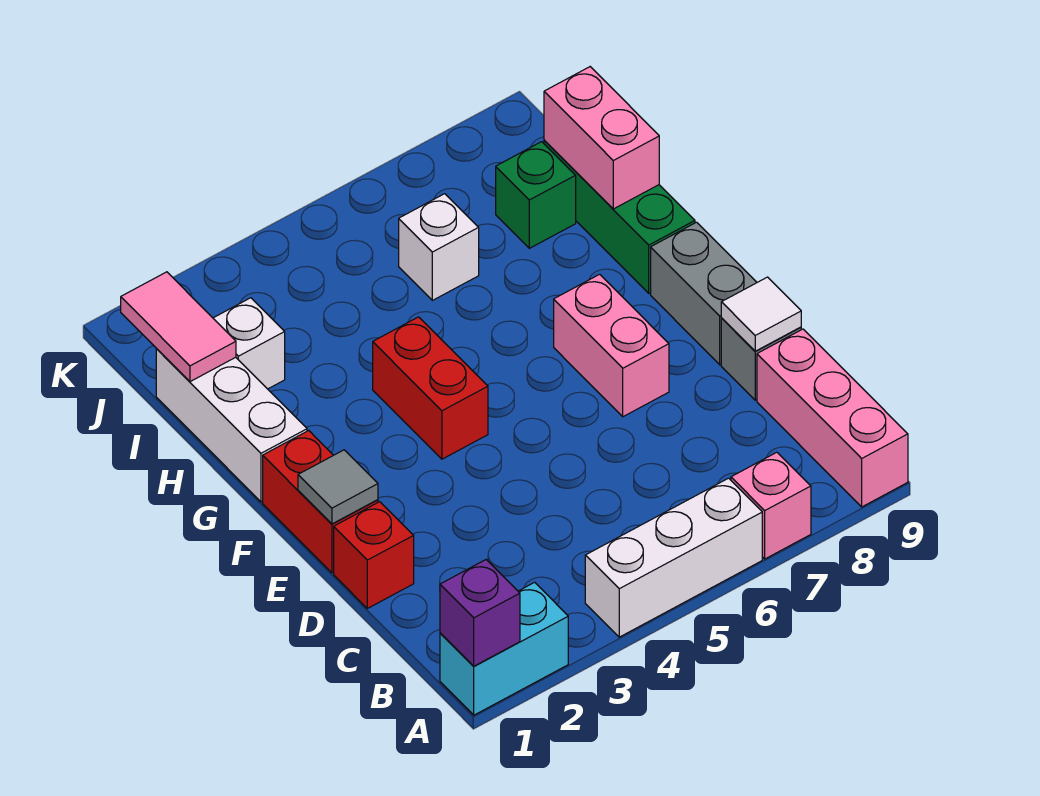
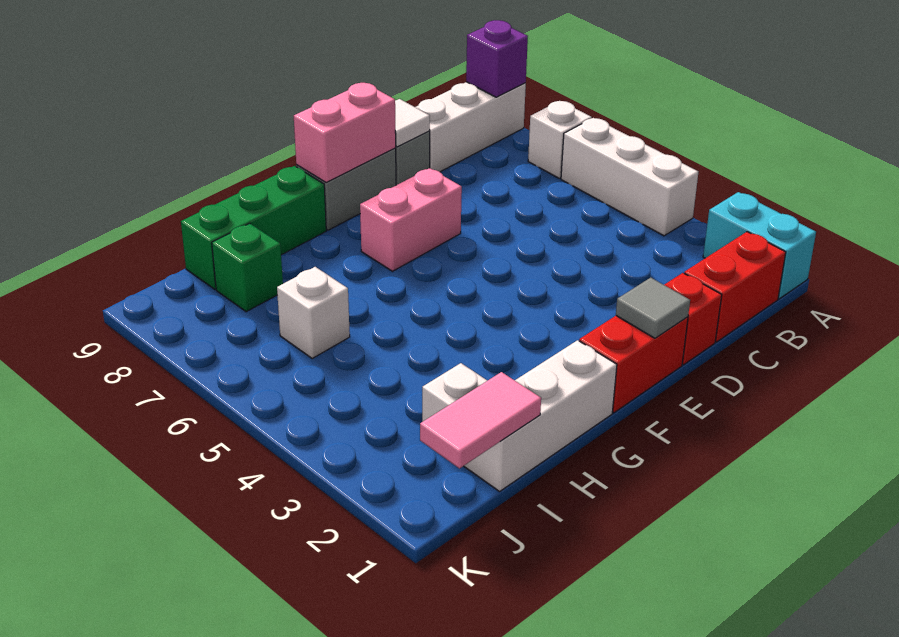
purple 1x1 brick [440,560,520,666] -> purple 1x1 brick moved to [466,20,528,97]
pink 1x1 brick [731,452,811,559] -> white 1x1 brick [528,101,592,178]
pink 1x3 brick [757,329,908,507] -> white 1x3 brick [416,82,526,172]
red 1x2 brick [373,317,488,459] -> red 1x2 brick moved to [684,232,786,342]
pink 1x2 brick [544,67,659,209] -> pink 1x2 brick moved to [294,83,396,183]

